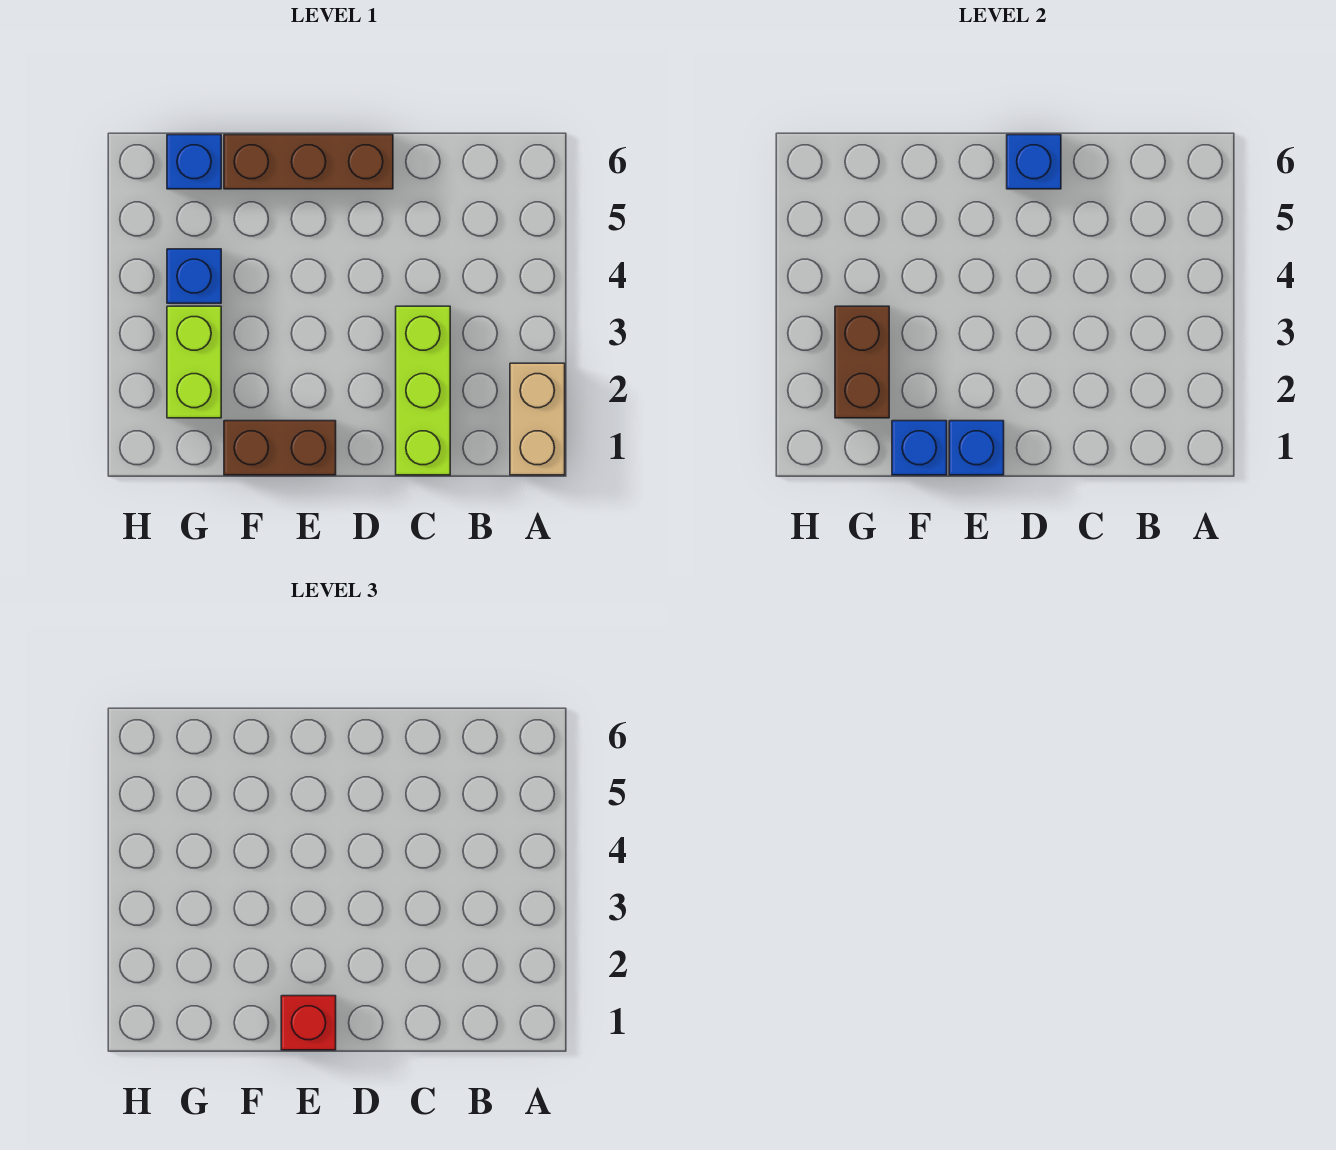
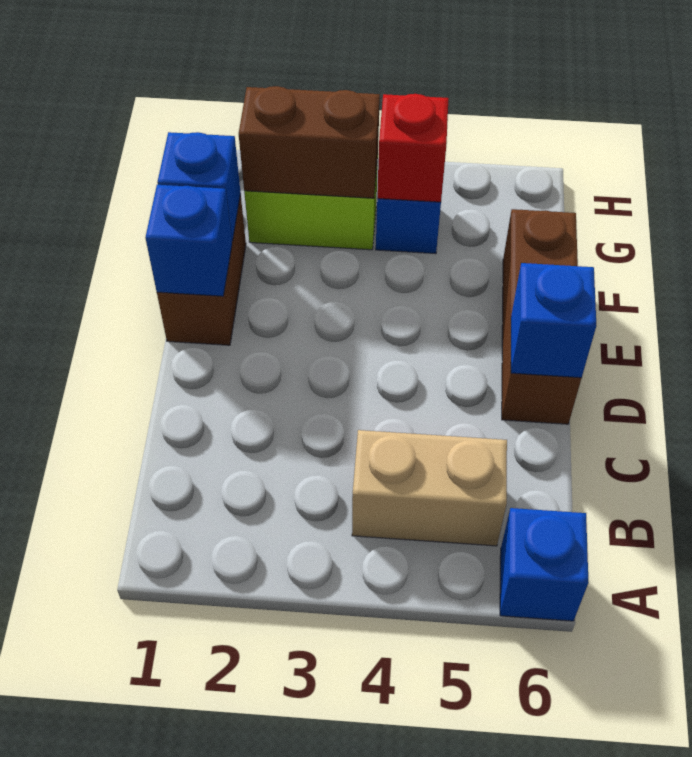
tan 1x2 brick [510,363,565,475] -> tan 1x2 brick moved to [352,430,507,546]
lime 1x3 brick [396,306,450,475] -> none
red 1x1 brick [281,996,336,1050] -> red 1x1 brick moved to [377,94,449,202]
blue 1x1 brick [167,135,221,189] -> blue 1x1 brick moved to [500,508,589,621]

